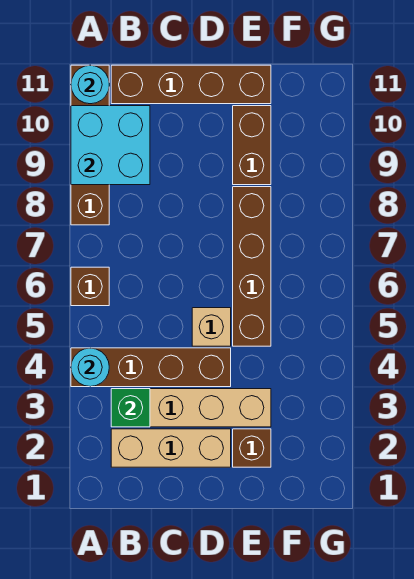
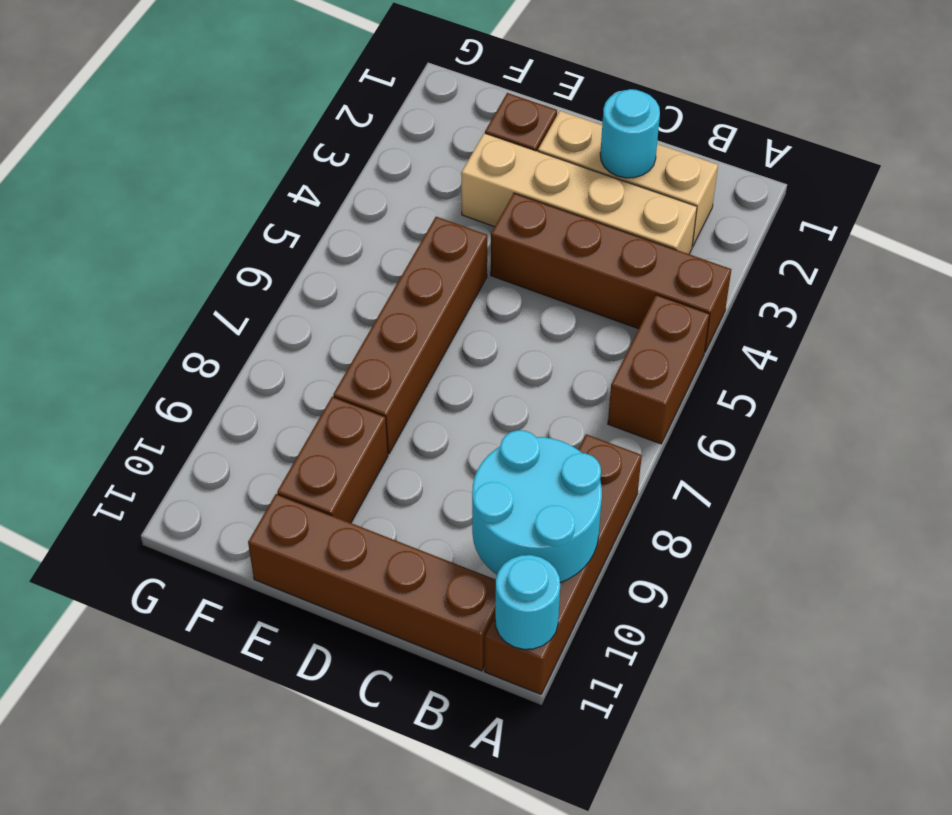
cyan 1x1 round brick [71,348,109,387] -> cyan 1x1 round brick moved to [600,89,660,178]
brown 1x1 brick [71,267,109,306] -> brown 1x2 brick [608,295,710,444]
cyan 2x2 brick [71,106,150,185] -> cyan 2x2 round brick [472,430,602,582]
green 1x1 brick [111,389,150,427] -> none
tan 1x1 brick [192,308,231,346] -> none

